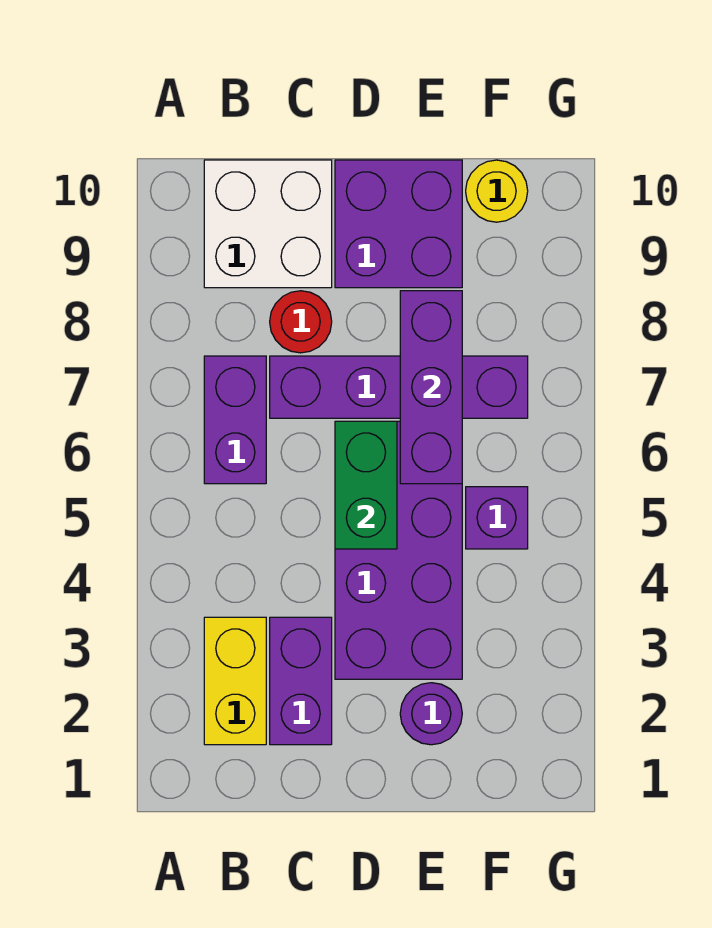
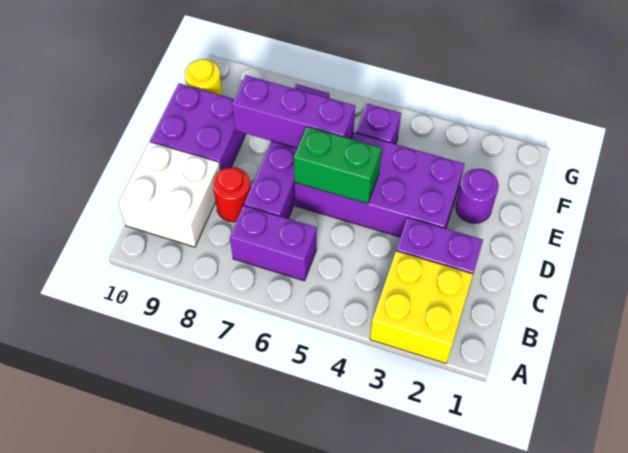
yellow 1x2 brick [204,617,266,745] -> yellow 2x2 brick [370,251,473,363]

